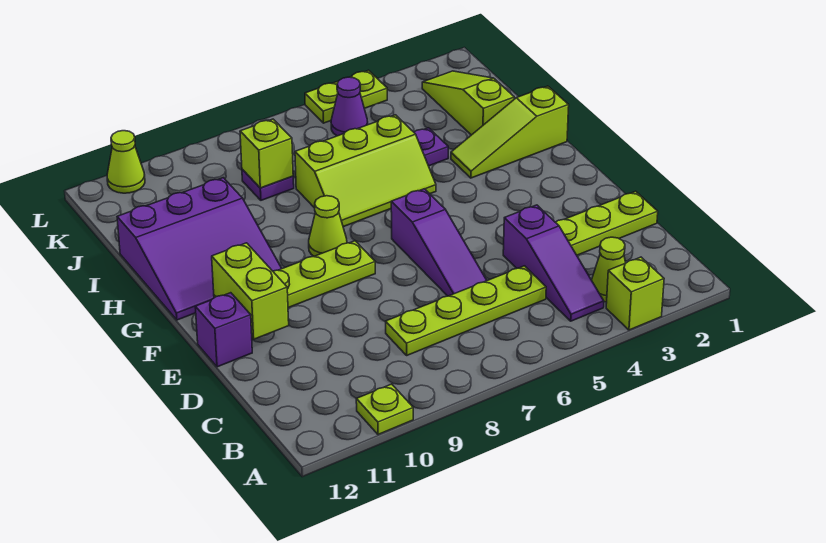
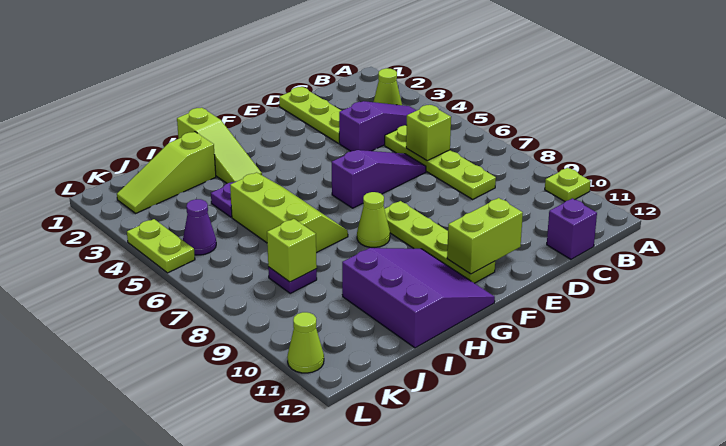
lime 1x1 brick [606,257,664,330] -> lime 1x1 brick moved to [406,105,451,161]
purple 1x1 brick [195,293,252,367] -> purple 1x1 brick moved to [547,198,597,259]

